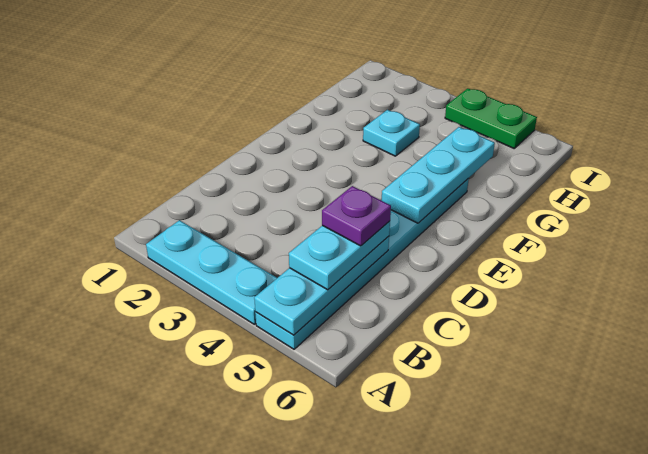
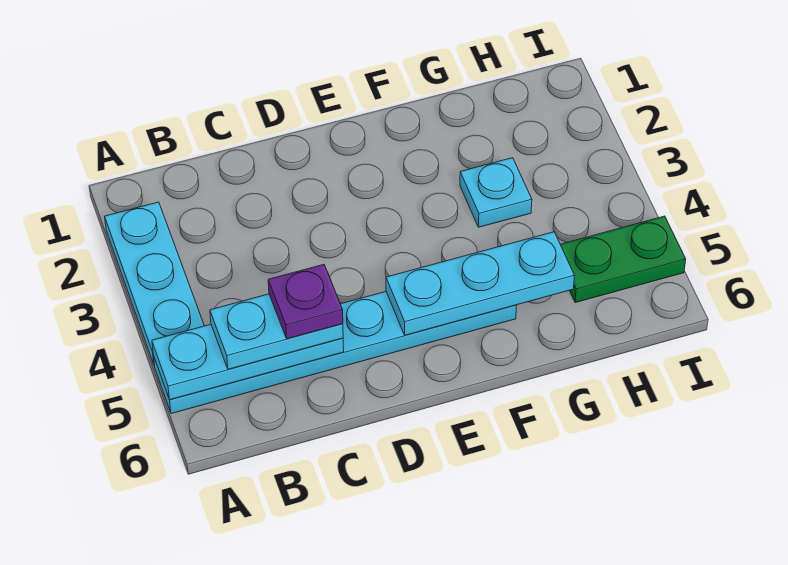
green 1x2 plate [445,88,537,148] -> green 1x2 plate turned to [561,216,686,303]

